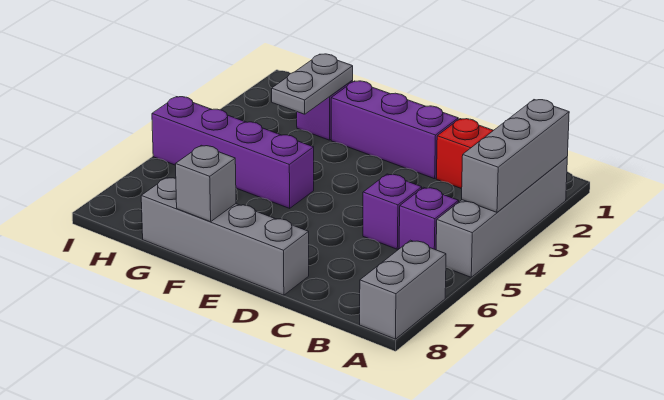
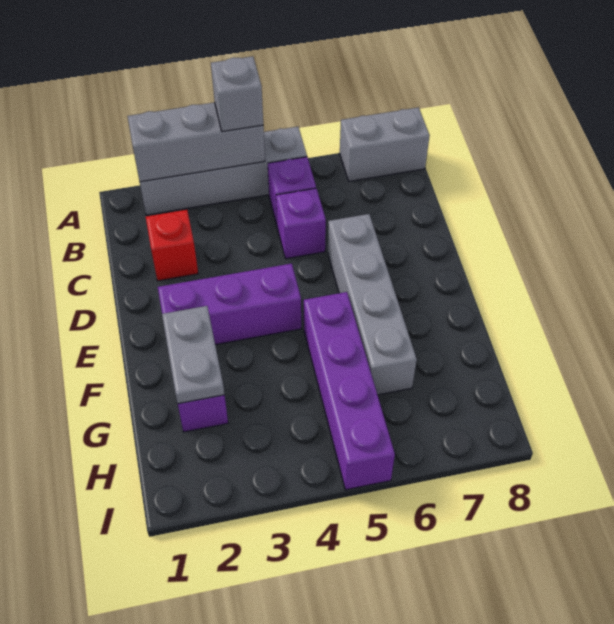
purple 1x3 brick [331,81,458,179] -> purple 1x3 brick turned to [158,264,301,345]
grey 1x4 brick [141,177,309,295] -> grey 1x4 brick moved to [328,214,417,395]
grey 1x1 brick [176,145,236,222] -> grey 1x1 brick moved to [211,56,263,132]
grey 1x2 plate [272,54,353,114] -> grey 1x2 plate turned to [162,306,225,404]

